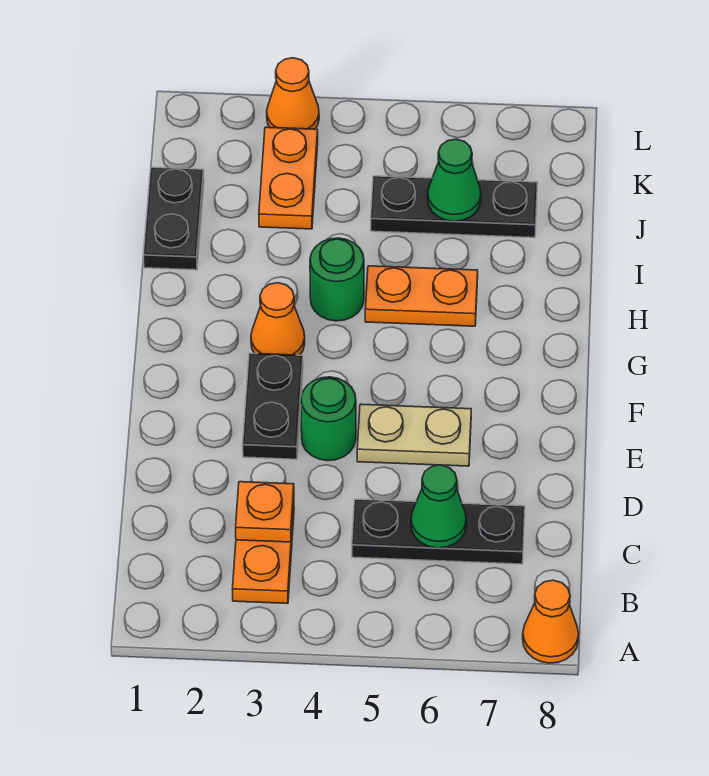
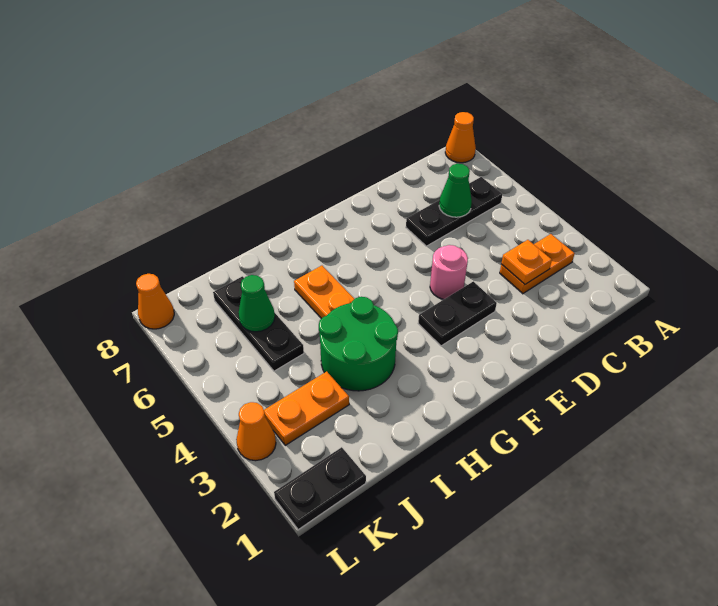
black 1x3 plate [352,499,525,564] -> black 1x3 plate turned to [406,177,502,246]
green 1x1 round brick [301,377,356,461] -> pink 1x1 round brick [430,245,468,299]
tan 1x2 plate [357,404,471,466] -> none
orange 1x1 cone [251,283,305,355] -> orange 1x1 cone moved to [136,274,174,329]
green 1x1 round brick [310,238,364,321] -> green 2x2 round brick [319,297,398,391]
black 1x2 plate [143,167,204,270] -> black 1x2 plate moved to [274,447,366,530]

